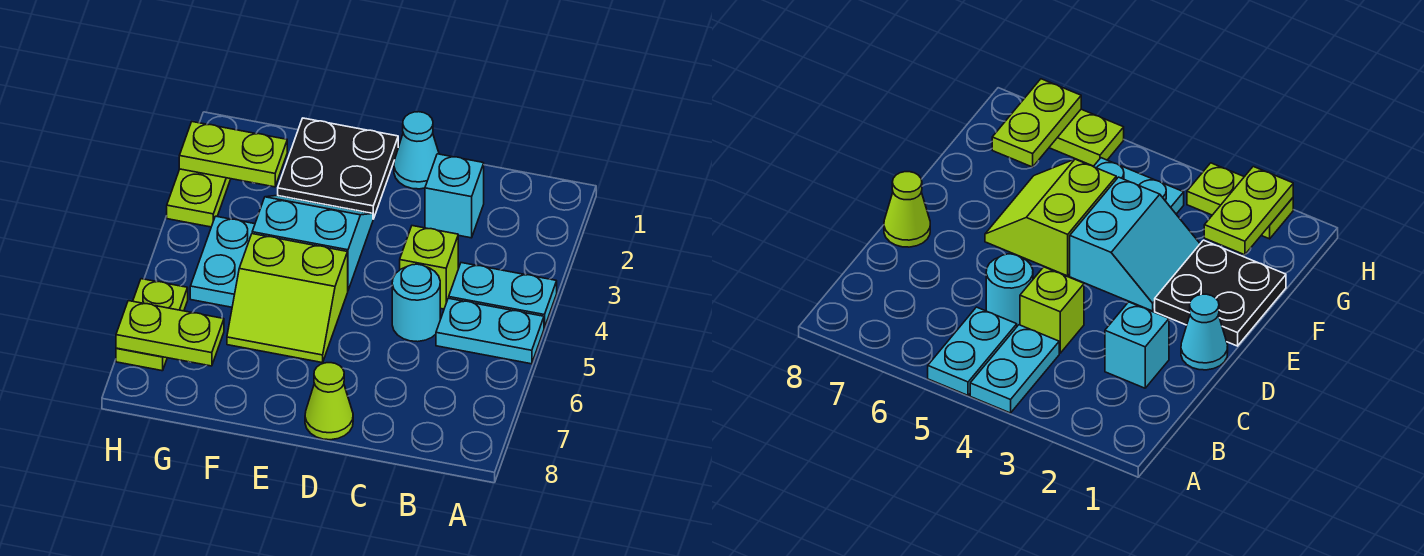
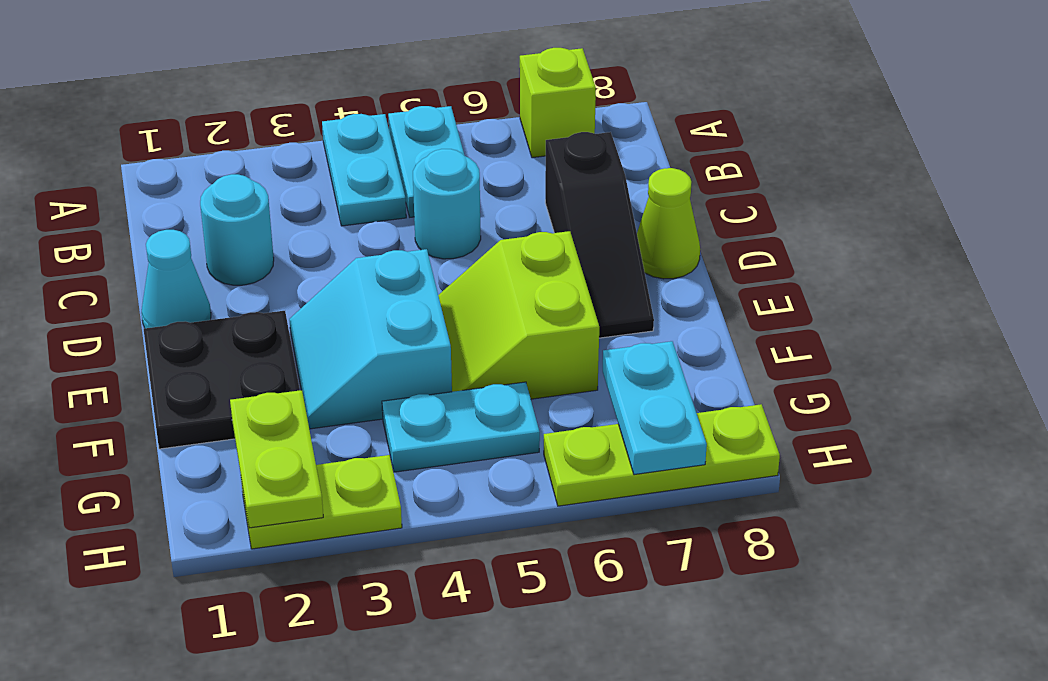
cyan 1x1 brick [425,154,484,238] -> cyan 1x1 round brick [200,174,274,285]
lime 1x1 brick [400,226,458,309] -> lime 1x1 brick moved to [520,48,596,158]
none -> black 1x3 slope [545,132,654,338]
lime 2x2 slope [227,234,348,363] -> lime 2x2 slope turned to [438,231,599,399]
lime 1x2 plate [116,301,224,366] -> cyan 1x2 plate [603,341,707,475]
lime 1x2 plate [116,279,188,371] -> lime 1x3 plate [544,404,780,506]

